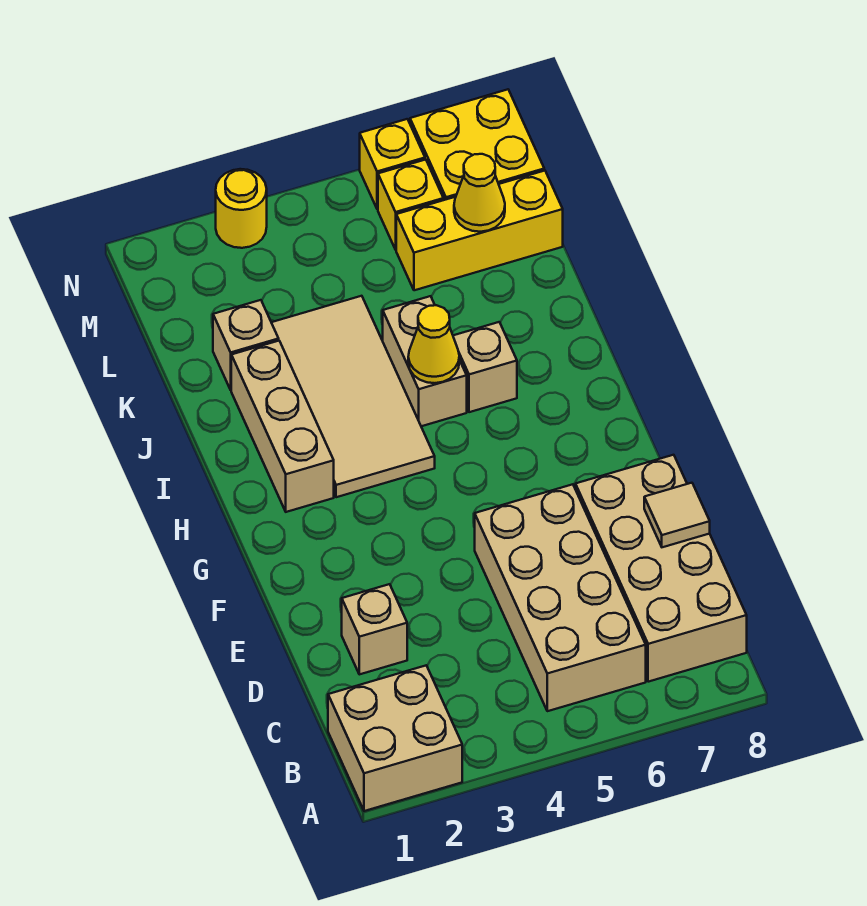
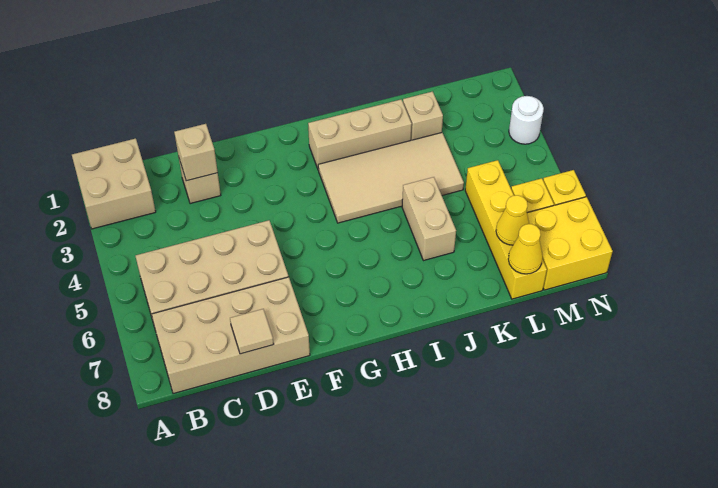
tan 1x2 brick [383,296,467,426] -> tan 1x2 brick turned to [402,177,456,261]
yellow 1x1 cone [408,305,459,383] -> yellow 1x1 cone moved to [508,224,543,274]
tan 1x1 brick [453,322,517,412] -> tan 1x1 brick moved to [174,124,218,181]
yellow 1x3 brick [396,171,563,290] -> yellow 1x4 brick [465,160,547,299]
yellow 1x1 round brick [216,169,267,248] -> white 1x1 round brick [509,96,544,144]

